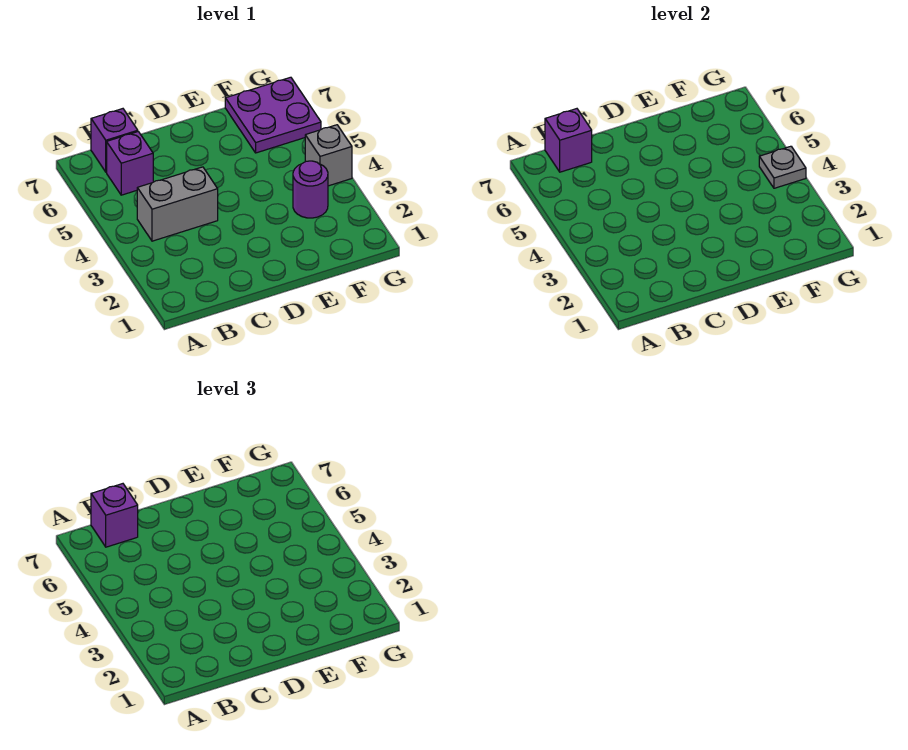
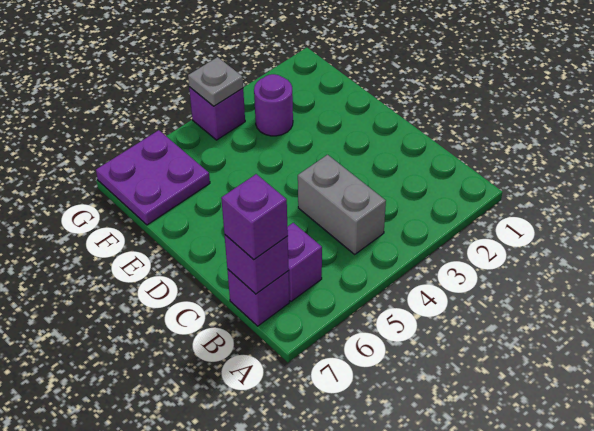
grey 1x1 brick [305,125,352,186] -> purple 1x1 brick [189,87,245,140]

